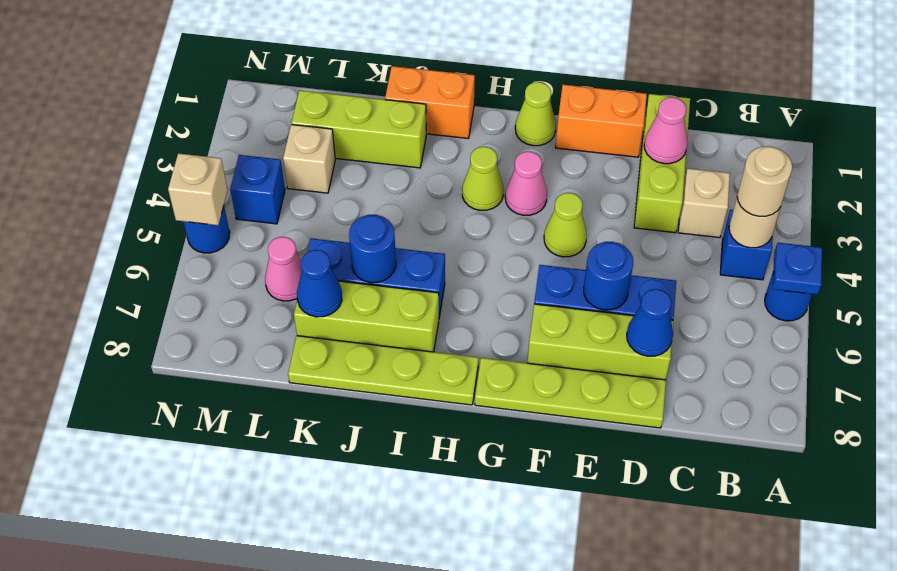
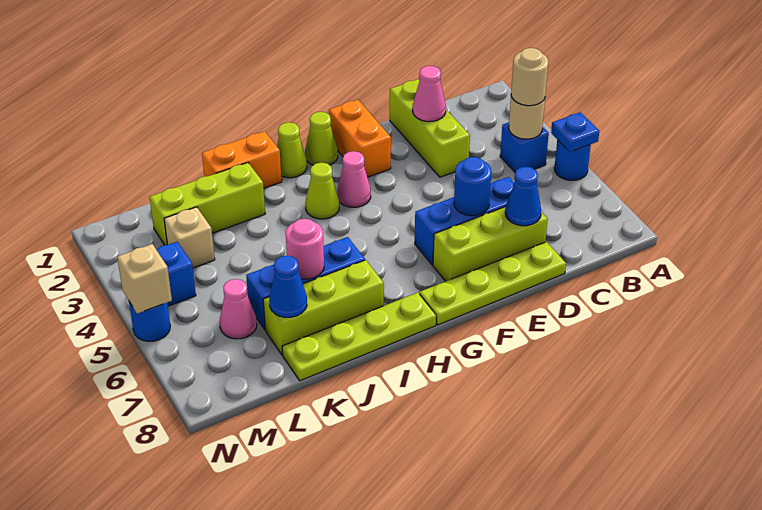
tan 1x1 brick [678,168,730,238] -> none
orange 1x2 brick [556,85,647,157] -> orange 1x2 brick turned to [329,100,391,177]
lime 1x1 cone [544,193,587,257] -> lime 1x1 cone moved to [277,122,307,178]
blue 1x1 round brick [349,215,396,283] -> pink 1x1 round brick [286,219,324,279]

